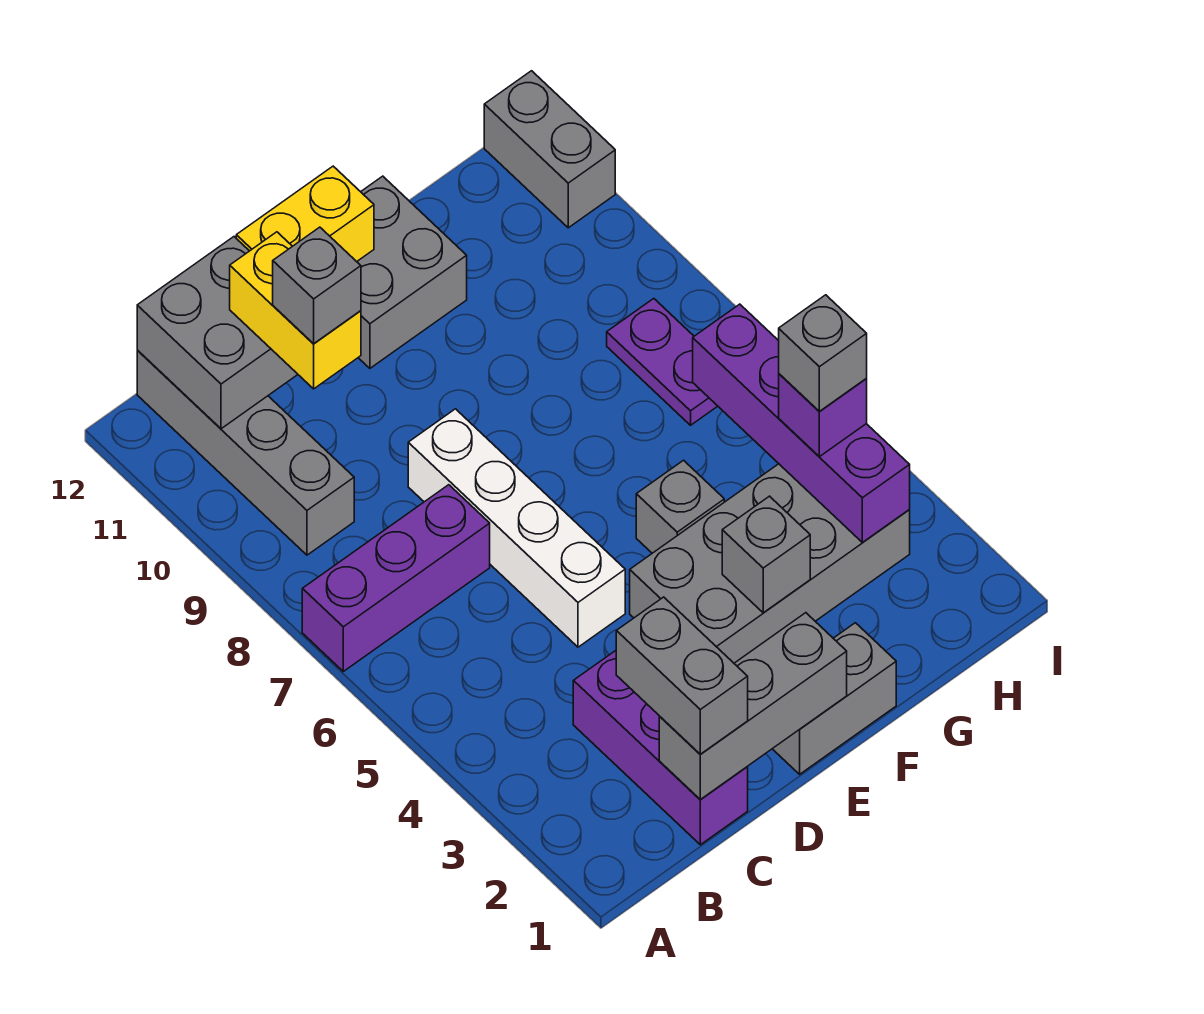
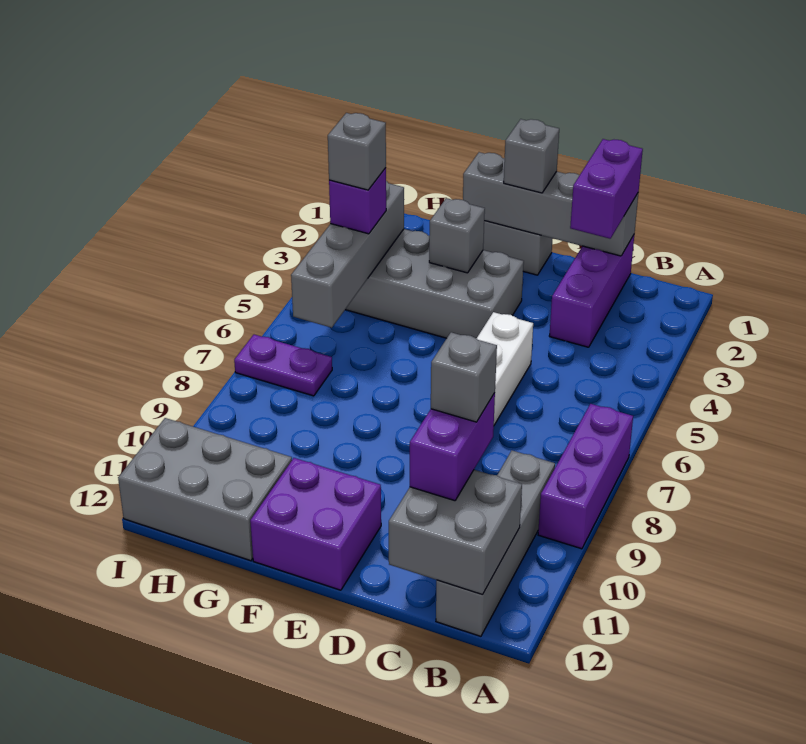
purple 1x3 brick [302,485,490,671] -> purple 1x3 brick turned to [538,404,633,549]
grey 1x3 brick [659,613,847,799] -> grey 1x4 brick [463,152,639,256]
grey 1x2 brick [616,597,748,754] -> purple 1x2 brick [570,139,643,239]
yellow 1x2 brick [230,232,361,389] -> purple 1x2 brick [410,393,495,501]
yellow 1x2 brick [236,166,374,262] -> none
grey 2x2 brick [357,176,467,368] -> purple 2x2 brick [250,458,381,590]
grey 1x1 brick [636,460,724,553] -> grey 1x1 brick moved to [504,119,559,193]
purple 1x4 brick [693,304,910,542] -> grey 1x4 brick [291,181,404,328]
purple 1x2 plate [607,299,717,425] -> purple 1x2 plate turned to [234,335,332,396]
grey 1x2 brick [484,71,615,228] -> grey 2x3 brick [118,418,292,561]

